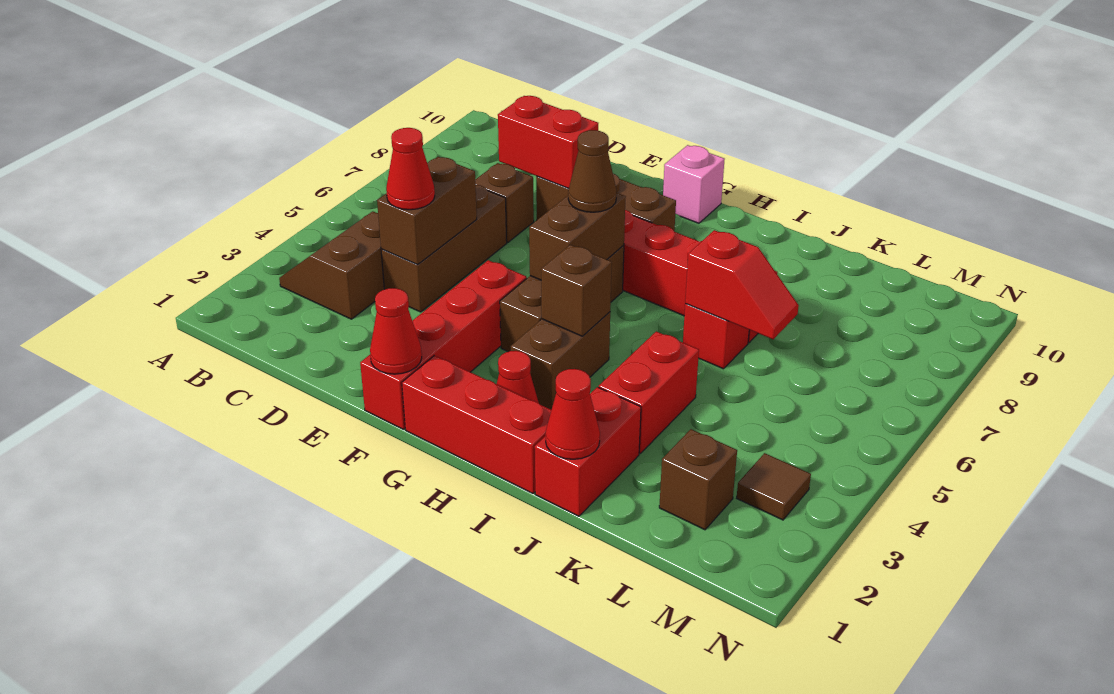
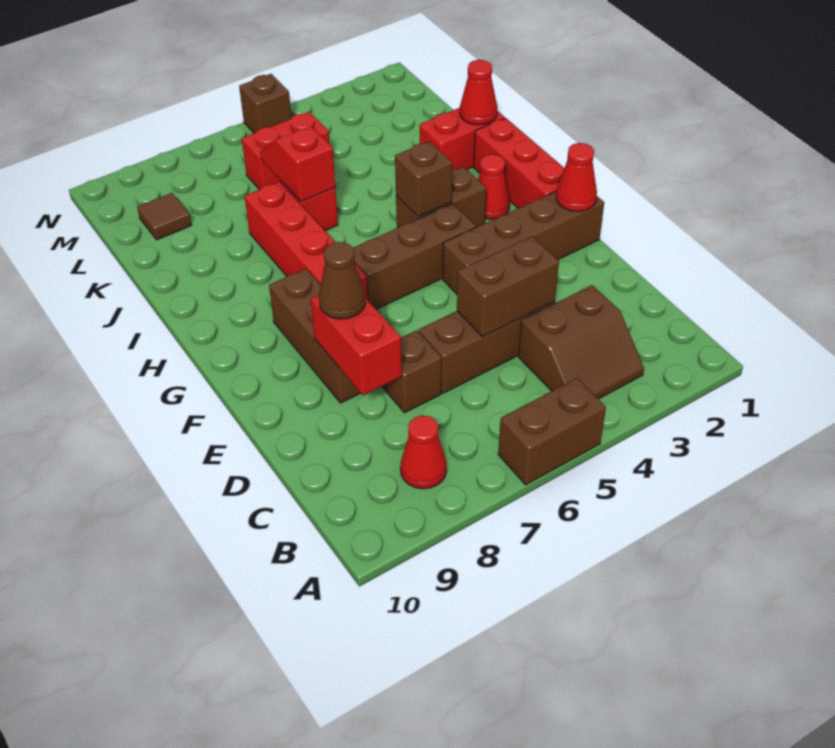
red 1x1 cone [386,128,435,210] -> red 1x1 cone moved to [400,415,447,489]
red 1x4 brick [360,260,527,429] -> brown 1x4 brick [443,192,604,294]
brown 1x2 brick [529,193,626,280] -> brown 1x2 brick moved to [498,378,606,485]
brown 1x1 cone [568,130,617,212] -> brown 1x1 cone moved to [319,242,365,319]
pink 1x1 brick [663,145,725,223] -> none
red 1x2 brick [599,331,699,453] -> red 1x2 brick moved to [242,112,329,190]
brown 1x1 brick [659,429,737,530] -> brown 1x1 brick moved to [239,74,291,133]
brown 1x1 tile [737,453,811,520] -> brown 1x1 tile moved to [137,193,191,240]

